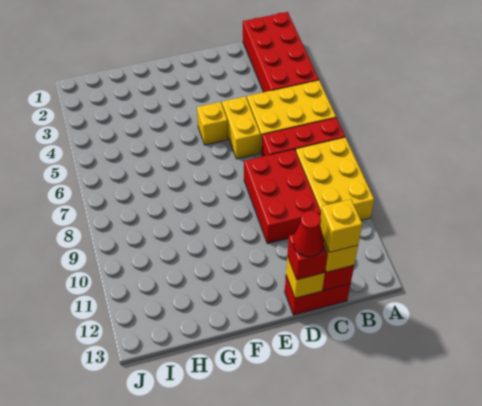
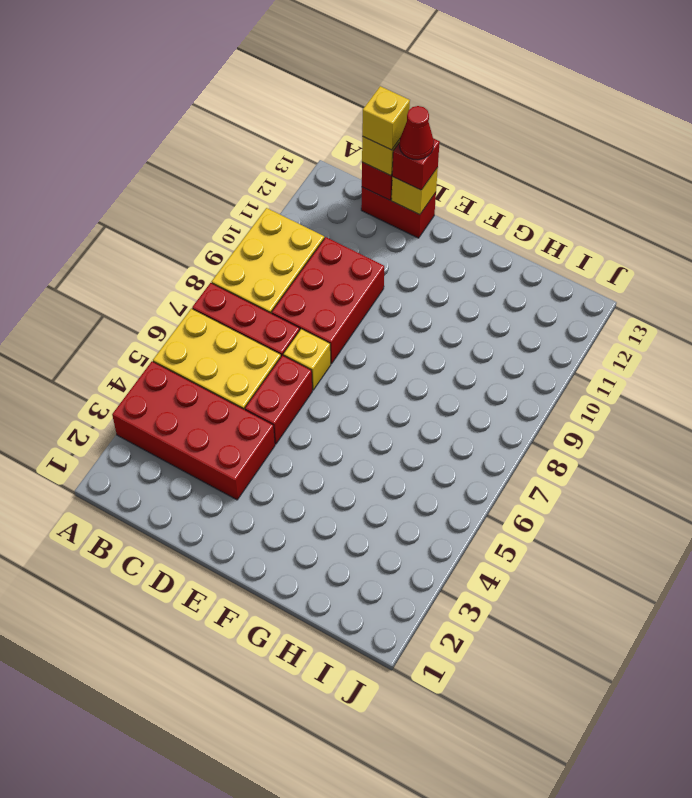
red 2x4 brick [243,12,319,92] -> red 2x4 brick turned to [112,361,275,500]
yellow 1x2 brick [222,96,261,159] -> red 1x2 brick [245,355,312,444]
yellow 1x1 brick [197,102,228,145] -> yellow 1x1 brick moved to [283,329,331,390]

